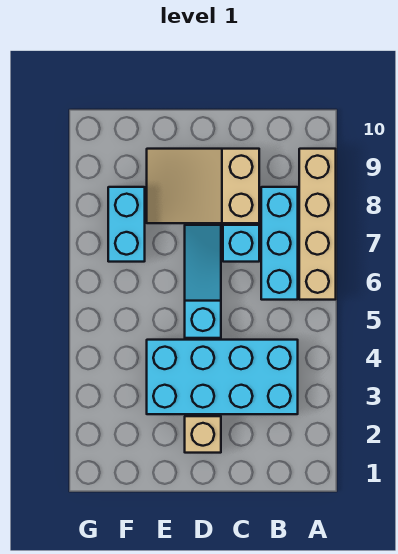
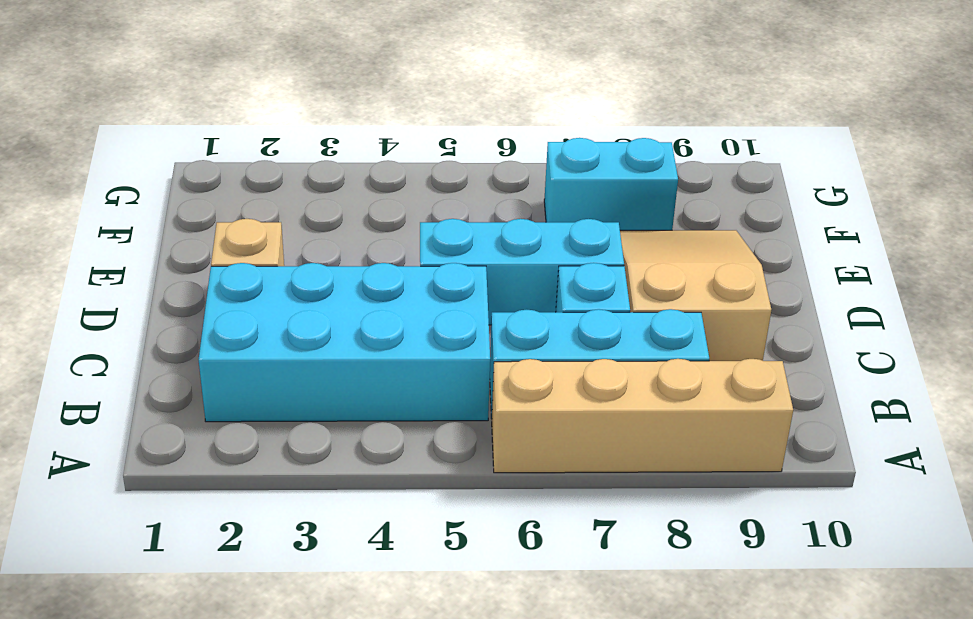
cyan 2x4 brick [147,340,298,414] -> cyan 2x4 brick turned to [199,263,490,422]
cyan 1x3 slope [185,225,221,338] -> cyan 1x3 brick [420,219,624,325]

